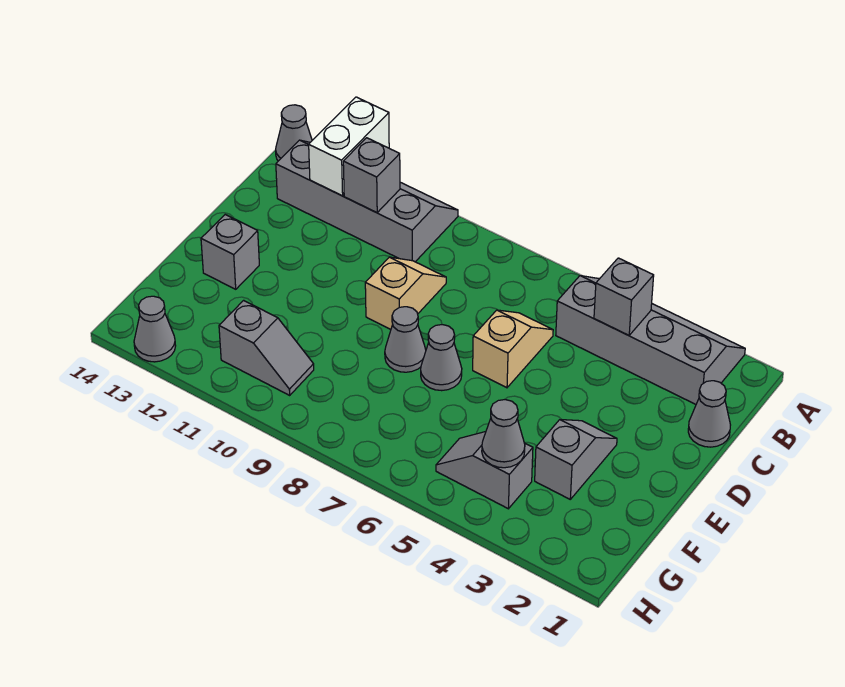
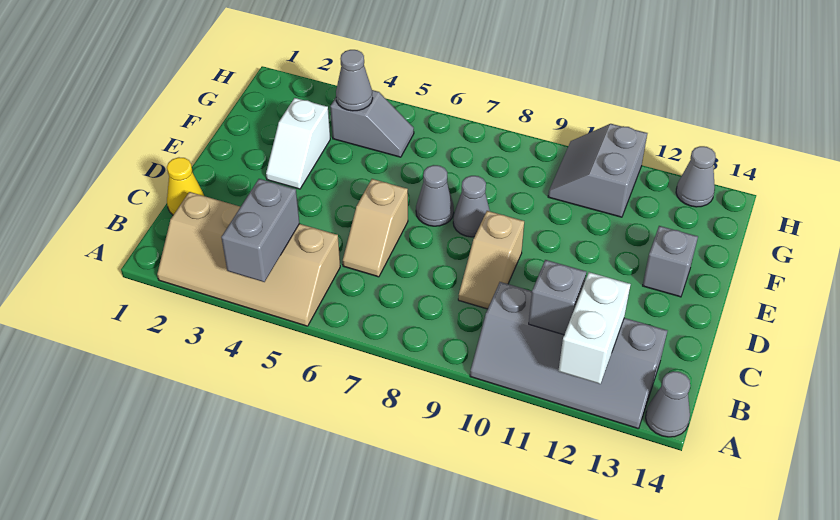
grey 2x4 slope [556,276,745,404] -> tan 2x4 slope [157,192,340,326]
grey 1x1 brick [594,258,654,335] -> grey 1x2 brick [221,179,300,282]
grey 1x1 cone [688,381,730,447] -> yellow 1x1 cone [167,157,204,215]
grey 1x2 slope [535,420,617,499] -> white 1x2 slope [266,98,330,189]
grey 1x2 slope [219,300,314,395] -> grey 2x2 slope [548,124,647,217]

